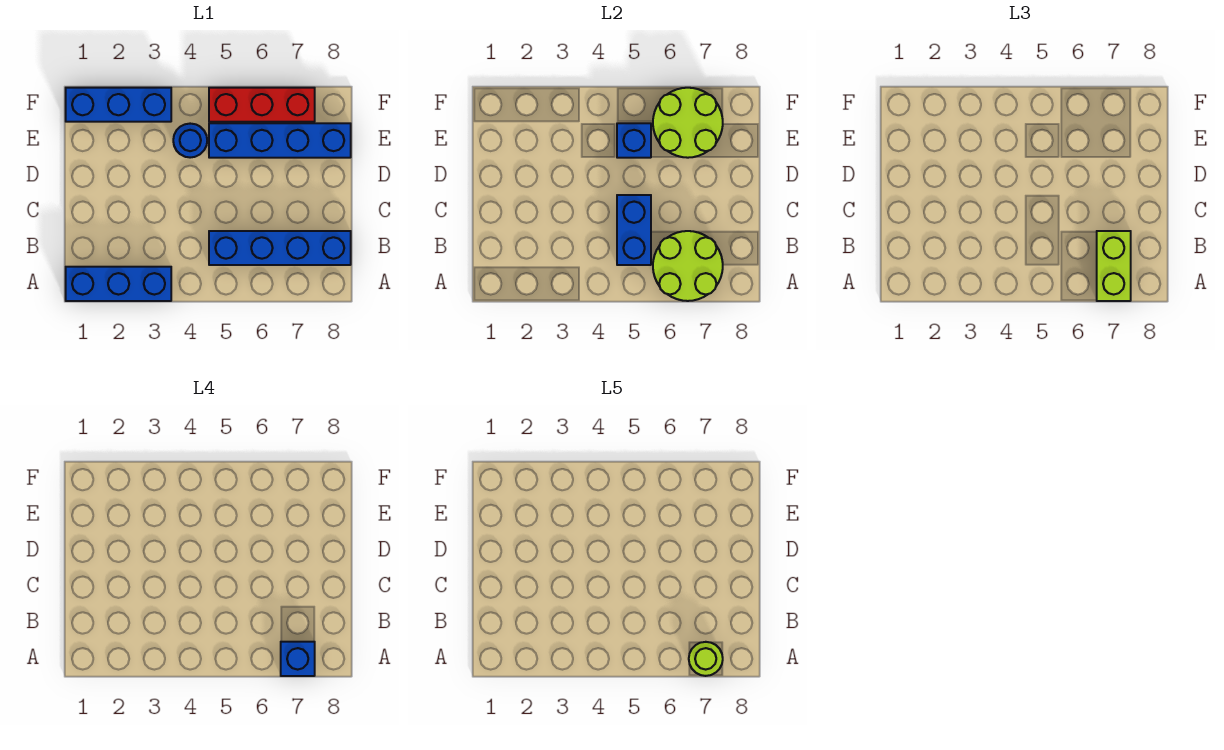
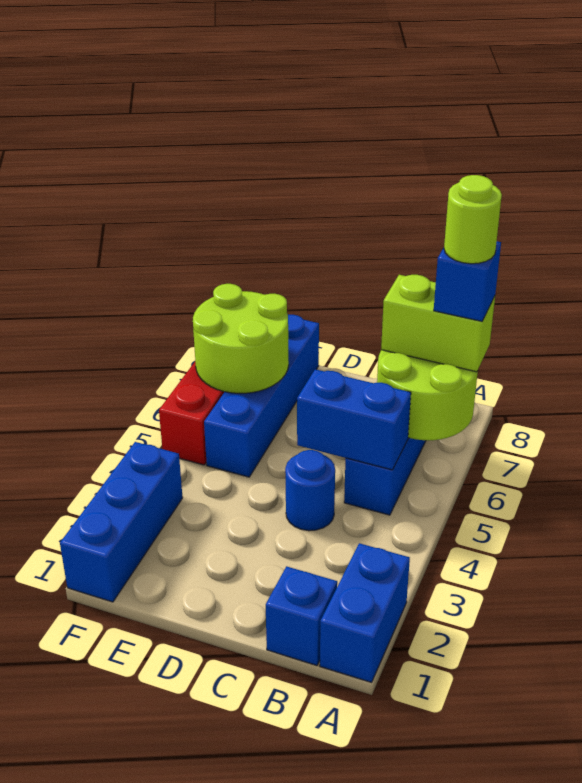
blue 1x3 brick [66,267,171,301] -> blue 1x2 brick [320,543,410,682]
blue 1x1 round brick [173,124,207,158] -> blue 1x1 round brick moved to [285,450,335,531]
blue 1x1 brick [617,123,651,158] -> blue 1x1 brick moved to [266,566,337,665]

